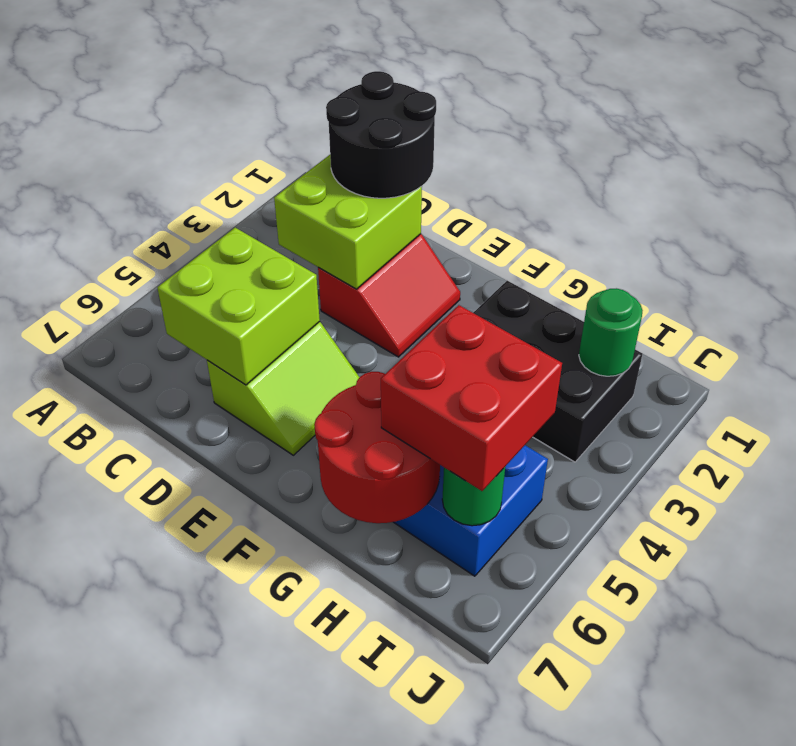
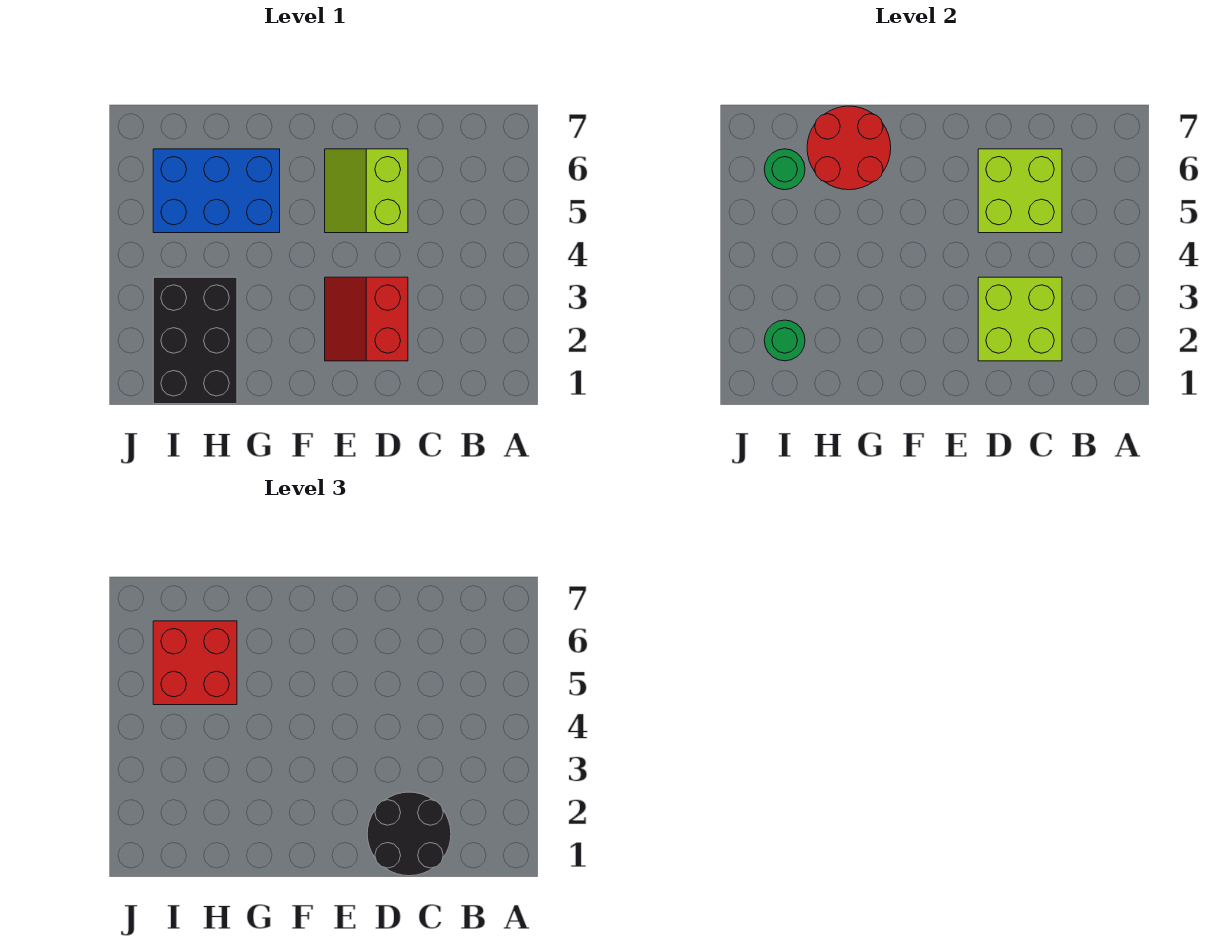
black 2x3 brick [473,281,643,462] -> black 2x3 brick turned to [153,277,237,404]

